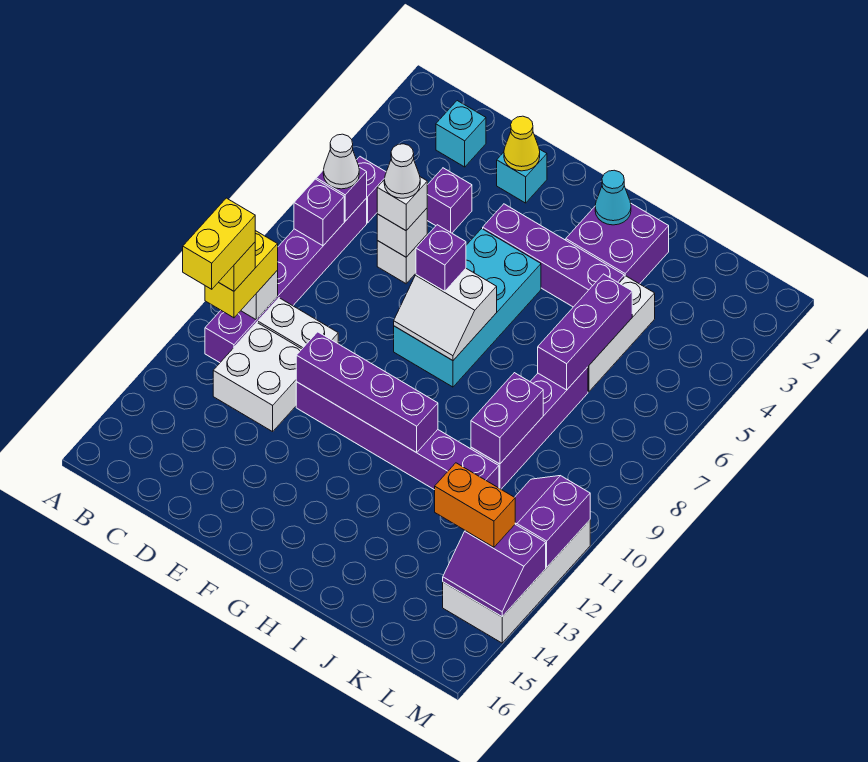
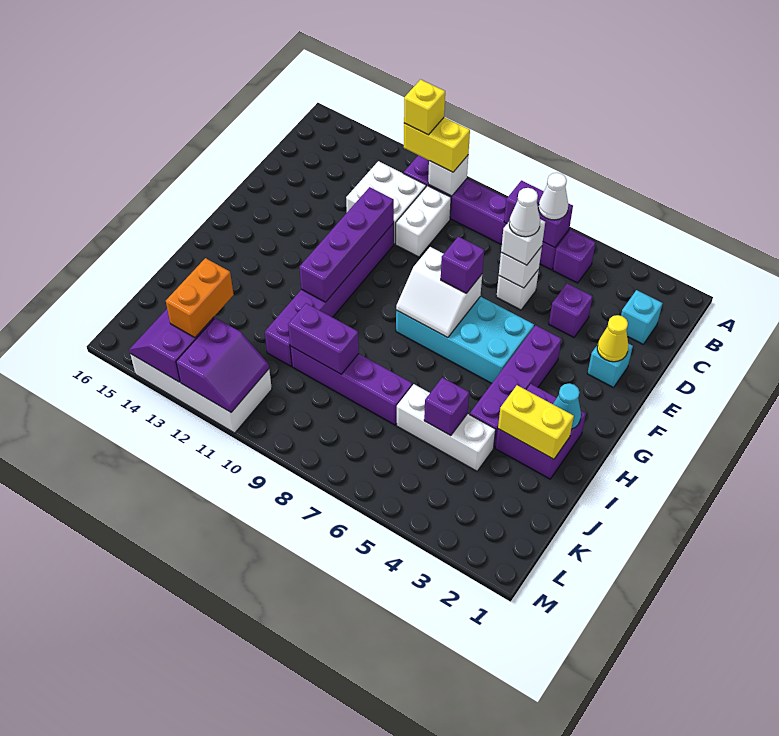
yellow 1x2 brick [183,198,255,289] -> yellow 1x2 brick moved to [498,385,574,459]
white 2x2 slope [394,269,497,361] -> white 2x2 slope turned to [396,247,482,338]
purple 1x3 brick [538,274,632,390] -> purple 1x1 brick [424,377,469,436]
purple 2x2 slope [515,476,590,567] -> purple 2x2 slope turned to [176,318,269,412]

